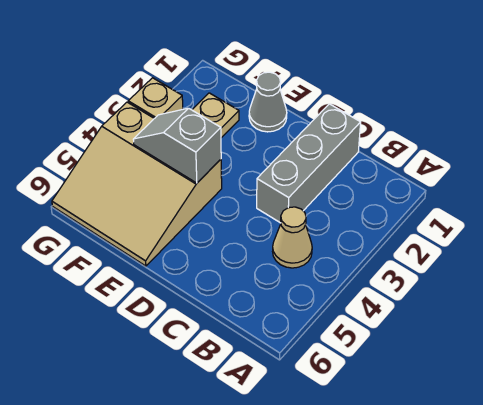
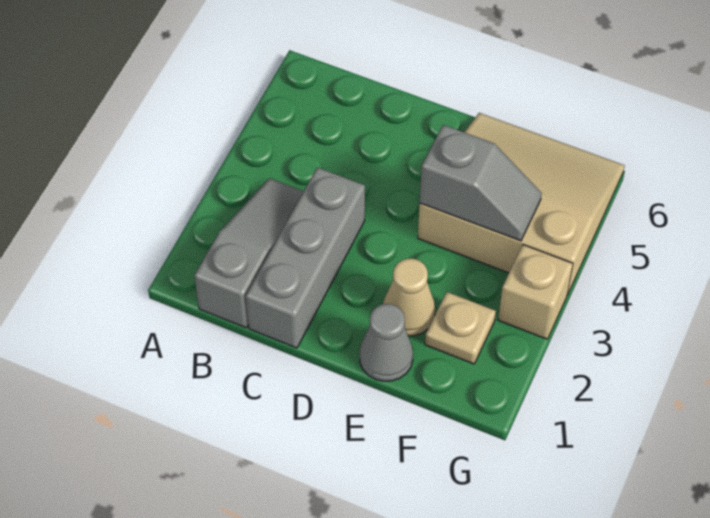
none -> grey 1x3 slope [194,178,304,328]
tan 1x1 cone [273,207,312,268] -> tan 1x1 cone moved to [383,259,435,336]

